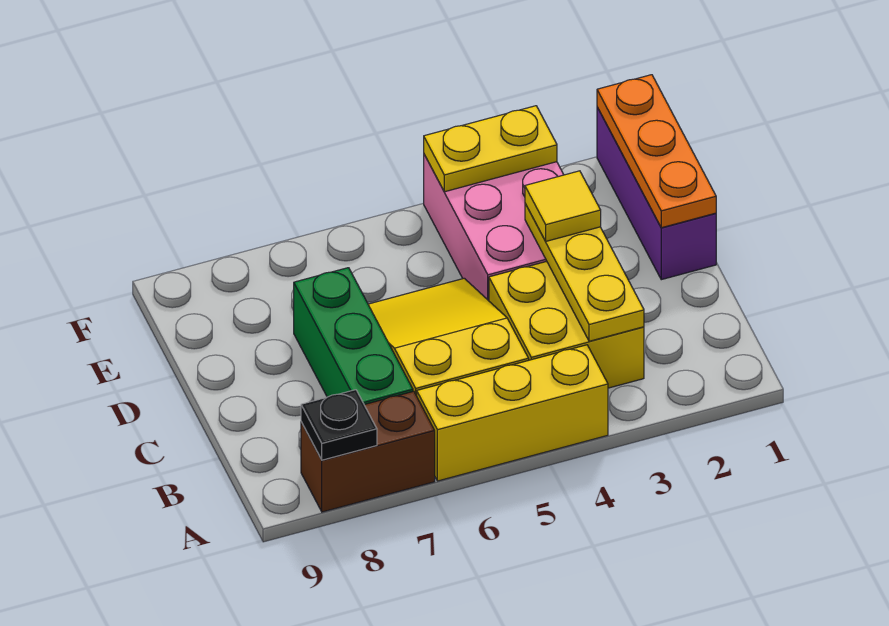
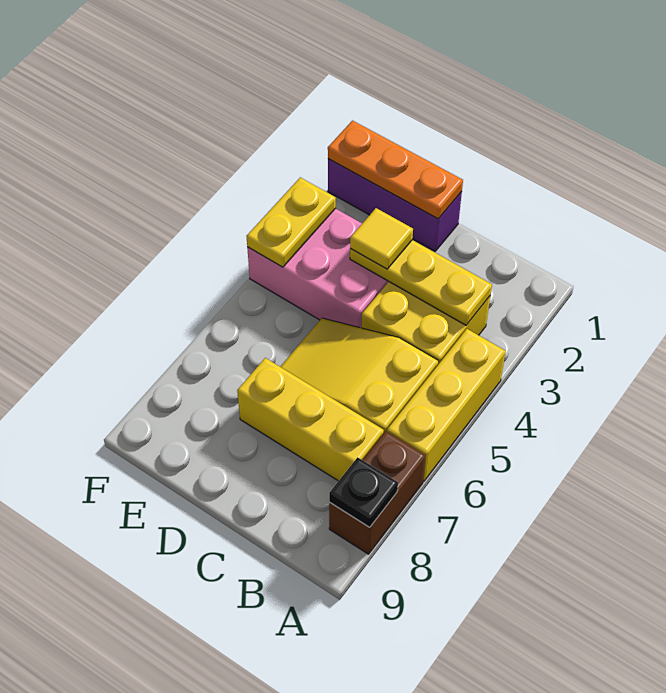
green 1x3 brick [294,268,413,405] -> yellow 1x3 brick [237,358,384,481]

